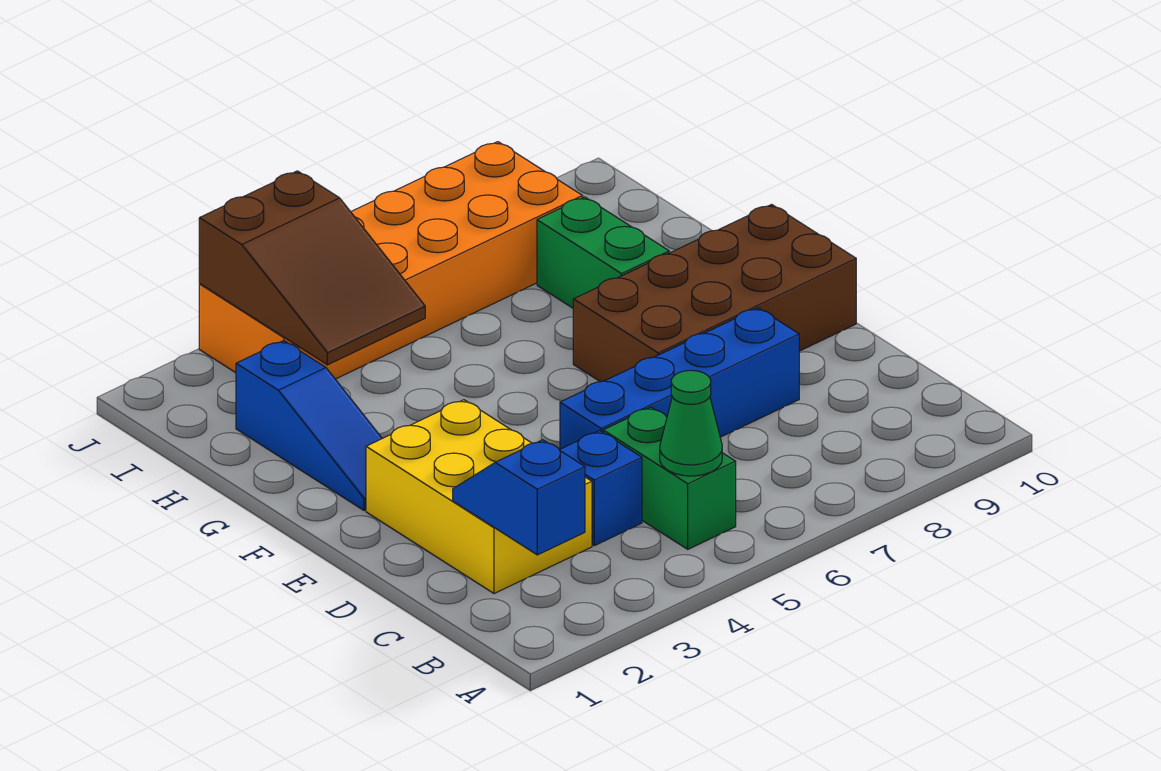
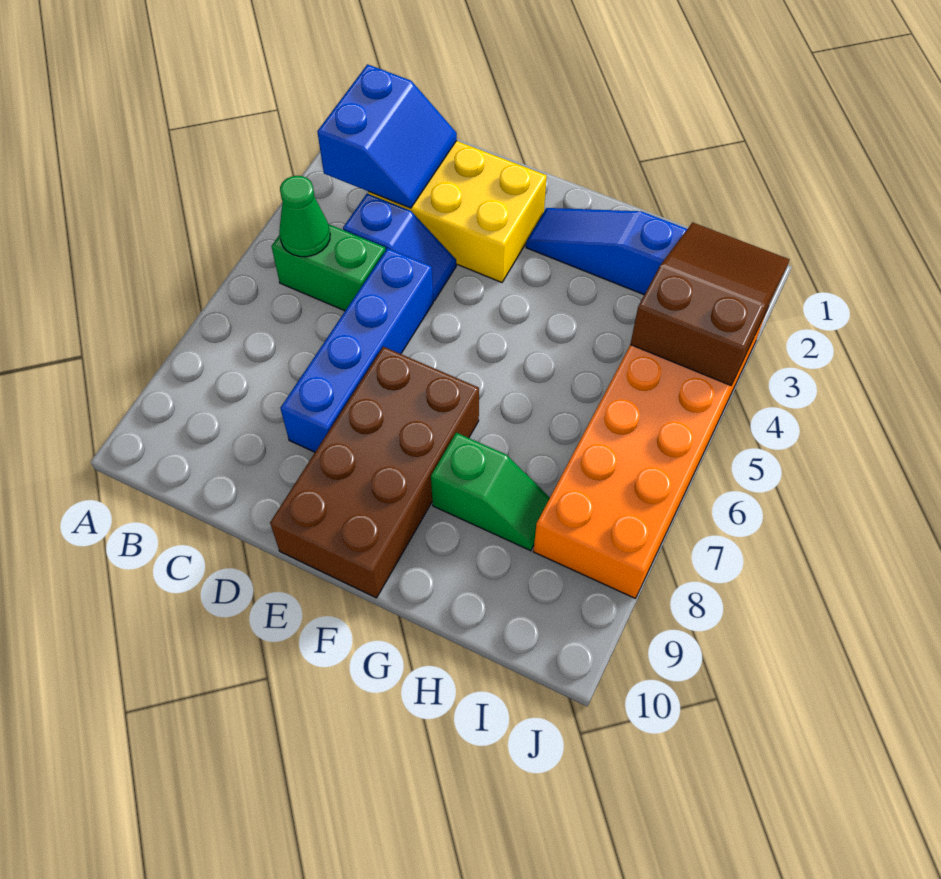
blue 1x2 slope [453,440,585,555] -> blue 2x2 slope [317,64,457,208]
green 1x2 brick [537,197,669,308] -> green 1x2 slope [431,433,550,551]
brown 2x3 slope [199,171,425,365] -> brown 2x3 slope turned to [630,222,790,385]

